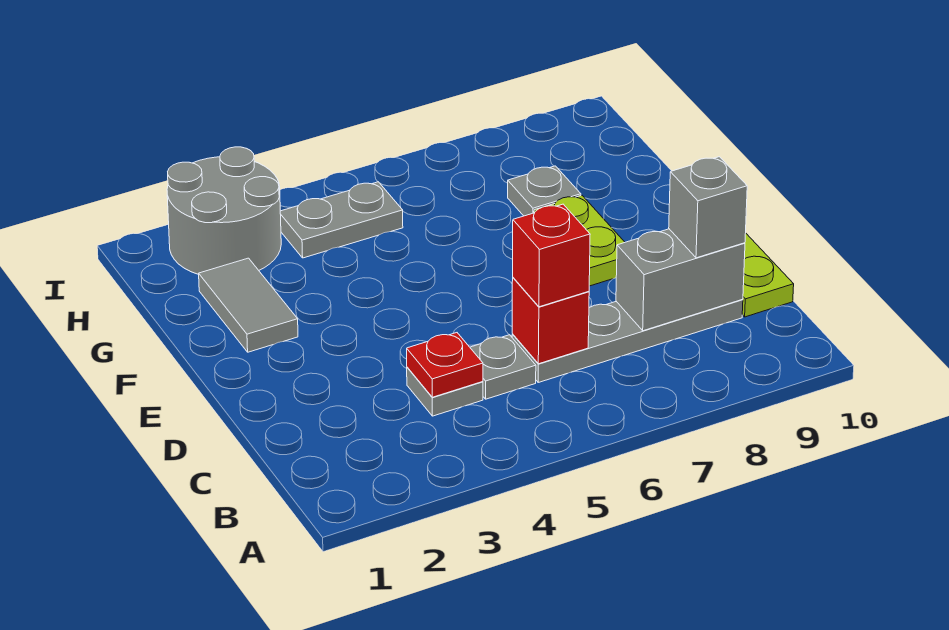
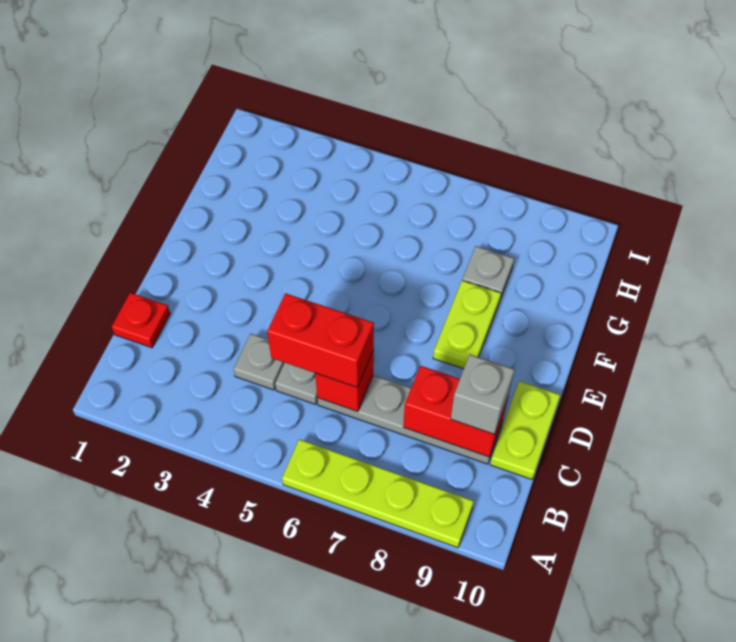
none -> lime 1x4 plate [282,439,474,548]
red 1x1 plate [407,333,483,397] -> red 1x1 plate moved to [112,293,170,348]
red 1x1 brick [513,204,590,307] -> red 1x2 brick [267,293,374,388]
grey 1x2 brick [616,229,745,331] -> red 1x2 brick [403,366,508,457]
grey 1x2 tile [199,258,298,352] -> none
grey 2x2 round brick [167,147,281,274] -> none
grey 1x2 plate [280,182,403,258] -> none

